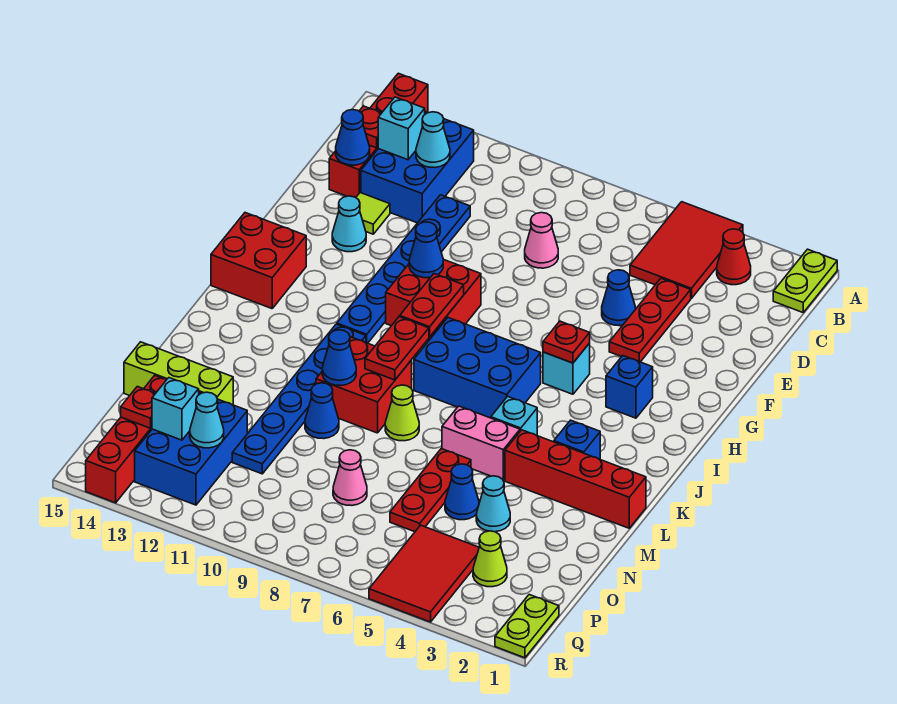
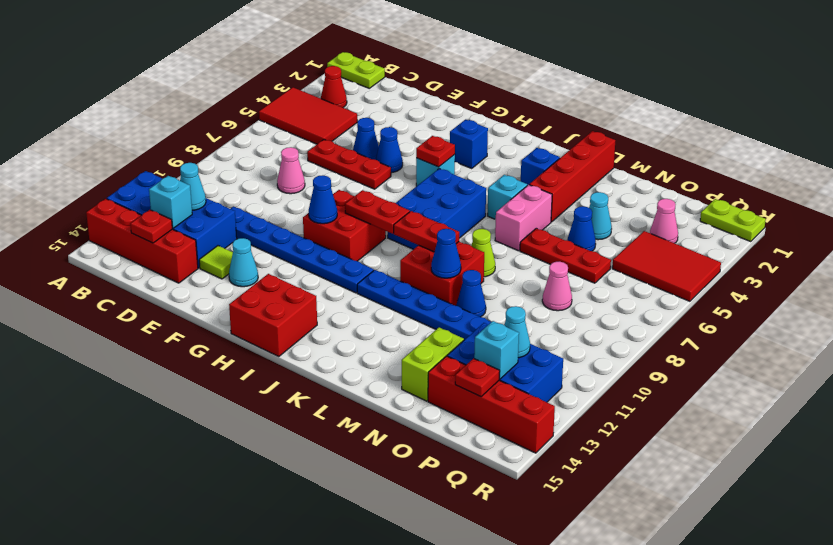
blue 2x3 brick [361,112,474,223] -> blue 2x4 brick [107,171,237,268]
red 1x3 plate [609,278,691,362] -> red 1x3 plate moved to [307,140,391,189]
blue 1x1 cone [336,110,370,165] -> blue 1x1 cone moved to [376,127,403,173]
lime 1x3 brick [124,342,233,405] -> lime 1x2 brick [402,327,464,401]
lime 1x1 cone [473,531,507,587] -> pink 1x1 cone [650,199,678,243]

